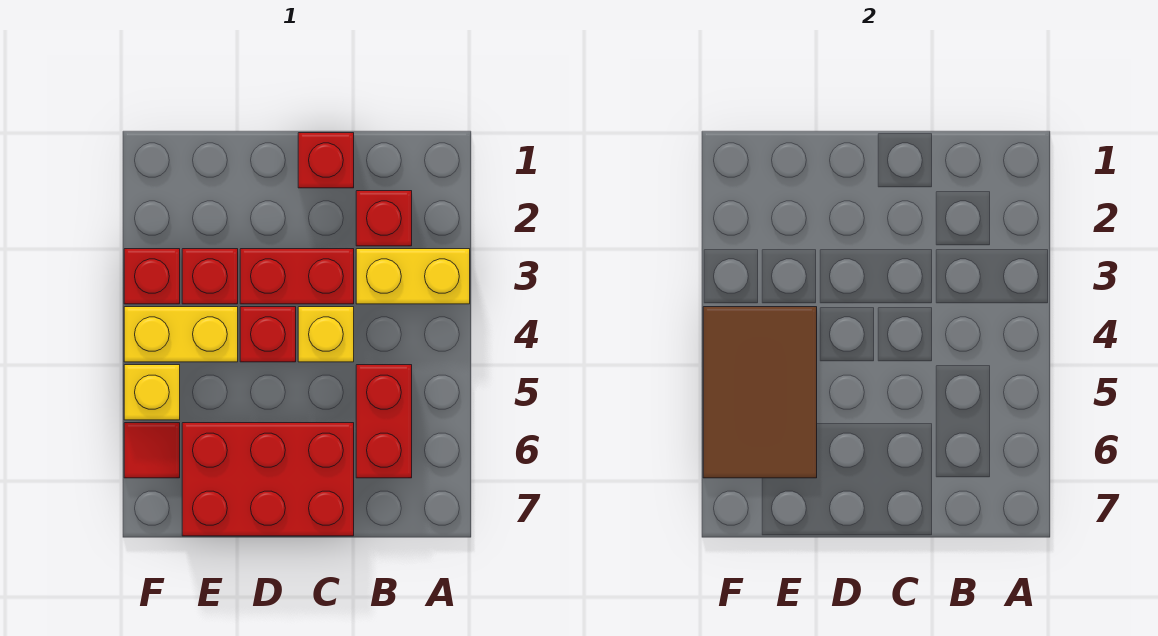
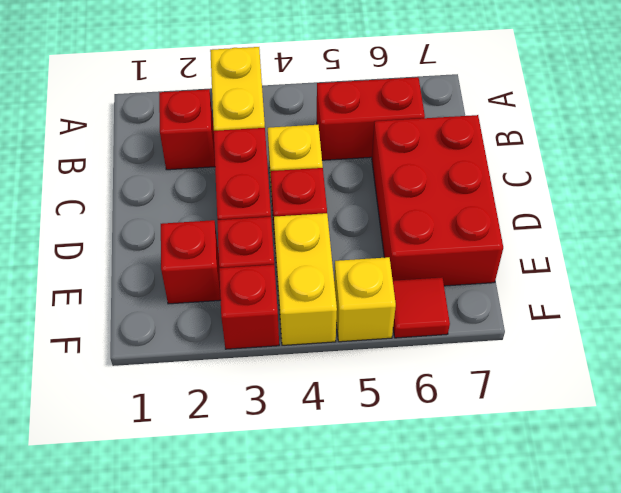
red 1x1 brick [298,133,354,188] -> red 1x1 brick moved to [161,220,221,304]
brown 2x3 tile [703,307,817,478] -> none

